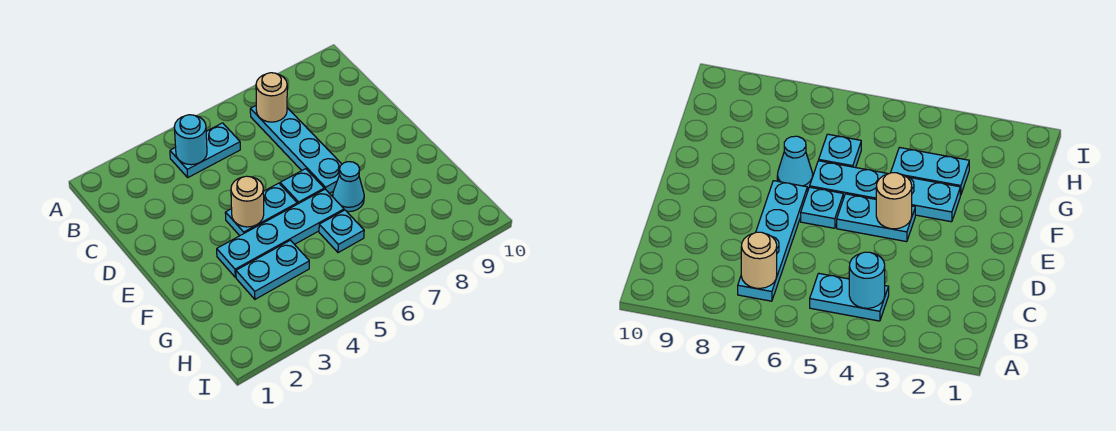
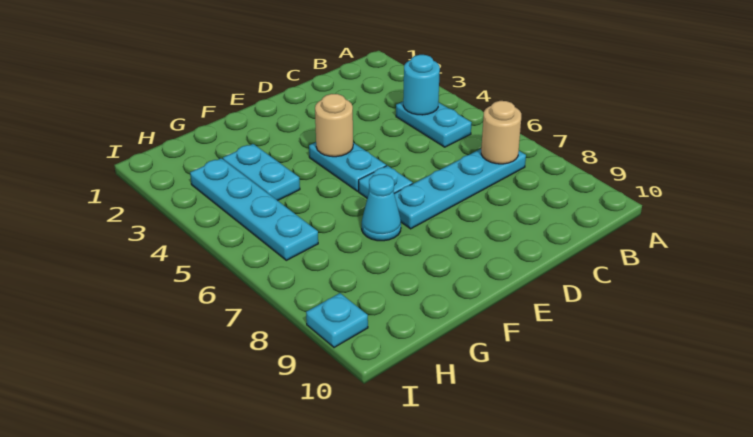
cyan 1x4 plate [217,189,344,277] -> cyan 1x4 plate moved to [190,158,318,260]
cyan 1x1 plate [319,210,364,253] -> cyan 1x1 plate moved to [306,293,368,348]

